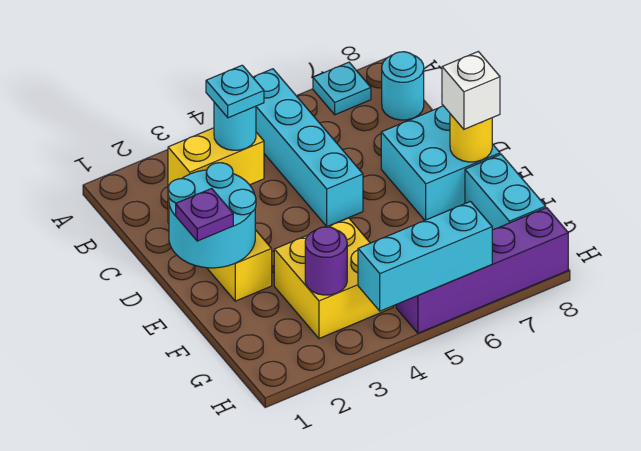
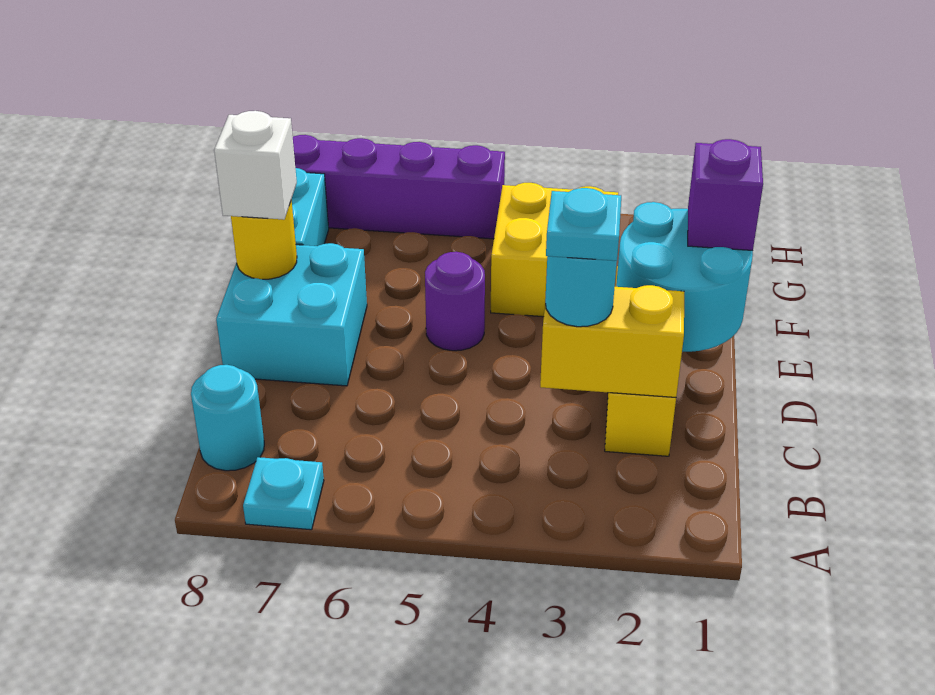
cyan 1x4 brick [253,69,363,227] -> none
purple 1x1 plate [176,188,233,241] -> purple 1x1 brick [688,139,763,250]
purple 1x1 round brick [305,227,347,295] -> purple 1x1 round brick moved to [425,252,485,351]
cyan 1x3 brick [358,201,492,311] -> none

